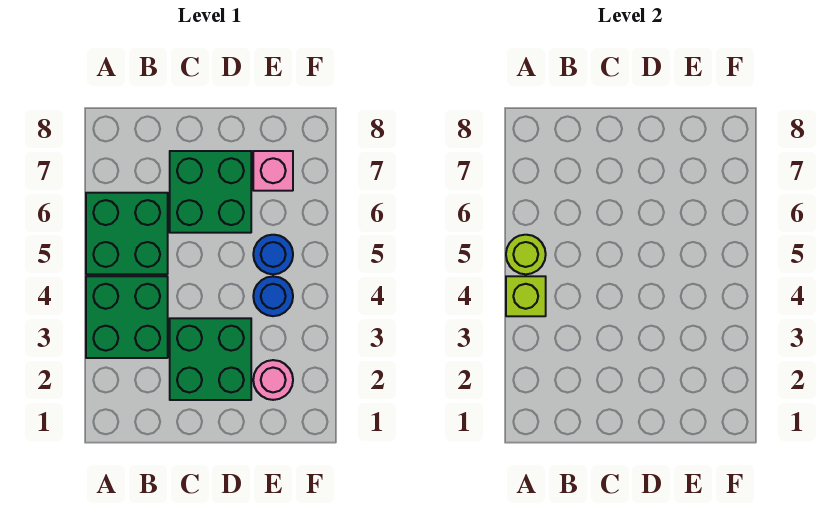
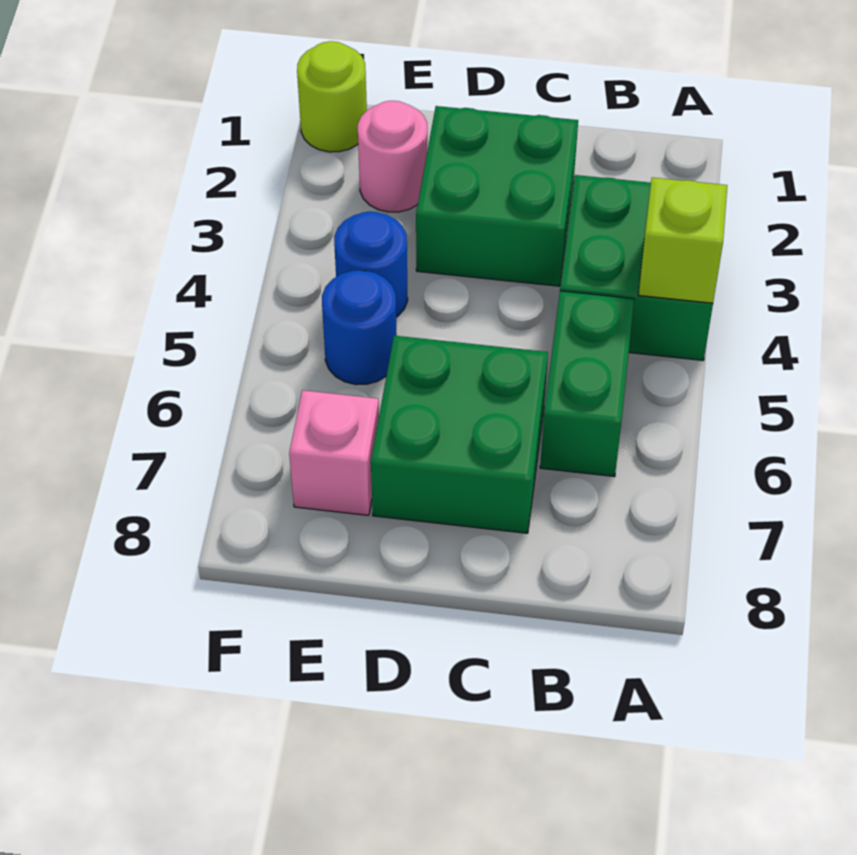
green 2x2 brick [86,193,168,274] -> green 1x2 brick [540,291,634,477]
lime 1x1 round brick [506,235,546,274] -> lime 1x1 round brick moved to [297,41,367,152]

